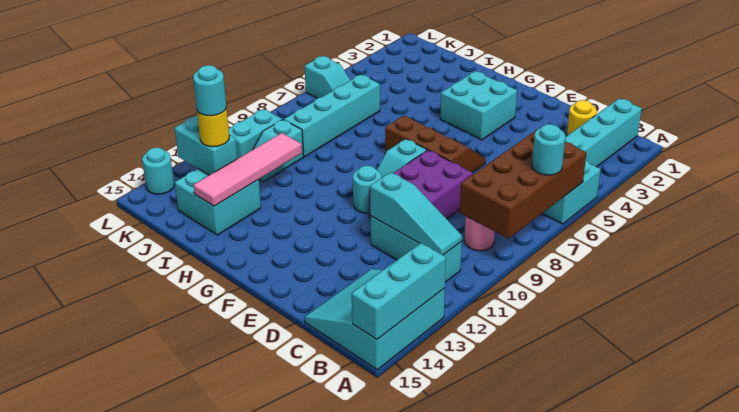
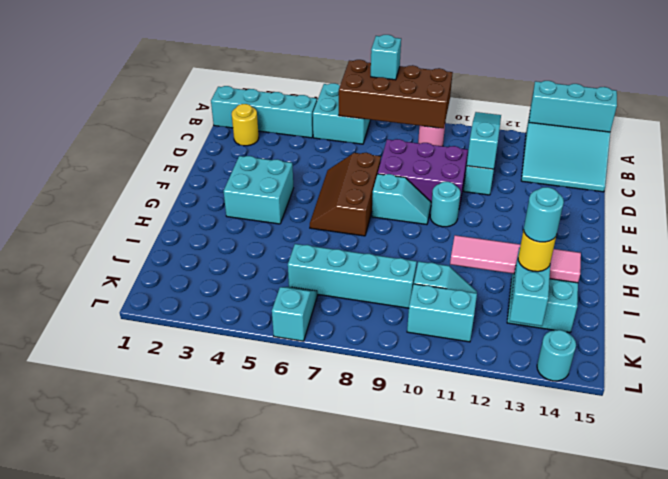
cyan 1x1 round brick [532,124,565,175] -> cyan 1x1 brick [371,35,401,80]

